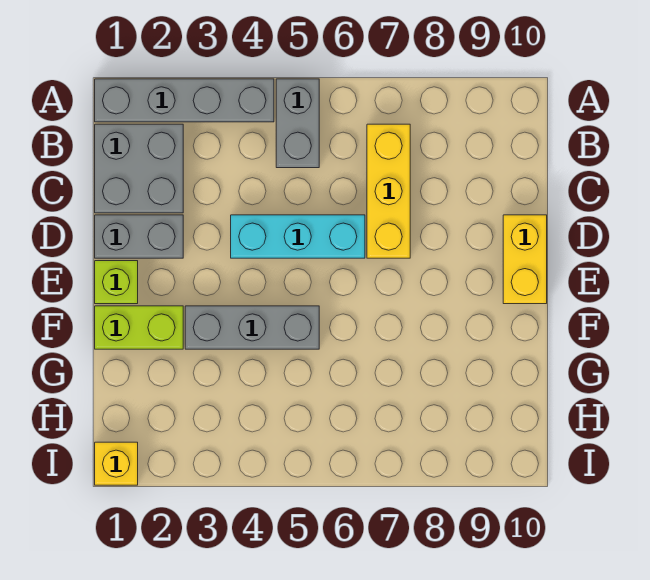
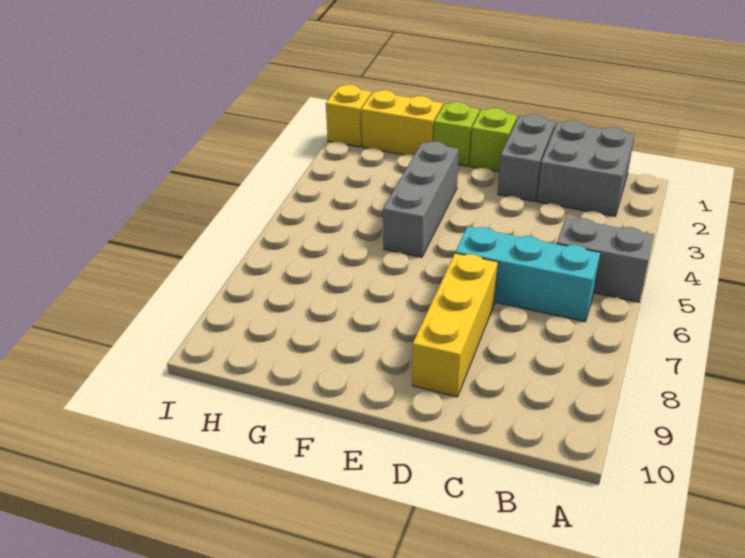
grey 1x4 brick [95,79,274,122] -> none
yellow 1x3 brick [367,124,410,258] -> yellow 1x3 brick turned to [412,253,498,397]
cyan 1x3 brick [231,215,365,258] -> cyan 1x3 brick turned to [455,227,600,322]
yellow 1x2 brick [503,215,547,304] -> yellow 1x2 brick moved to [361,90,443,155]
lime 1x2 brick [95,306,183,349] -> lime 1x1 brick [434,102,480,166]

